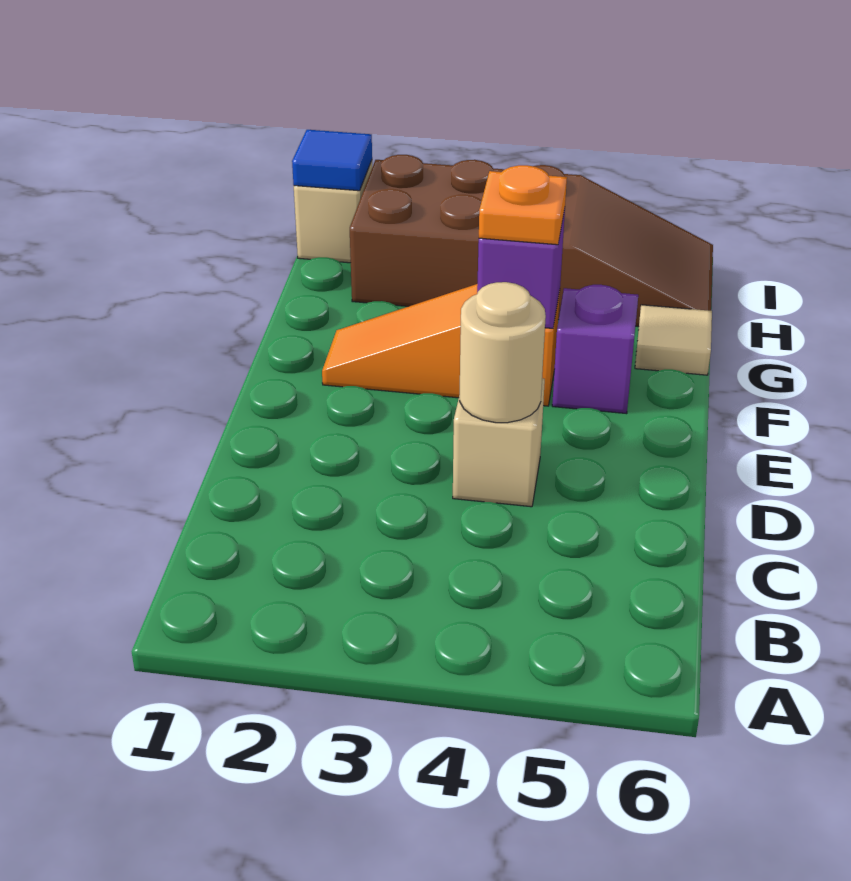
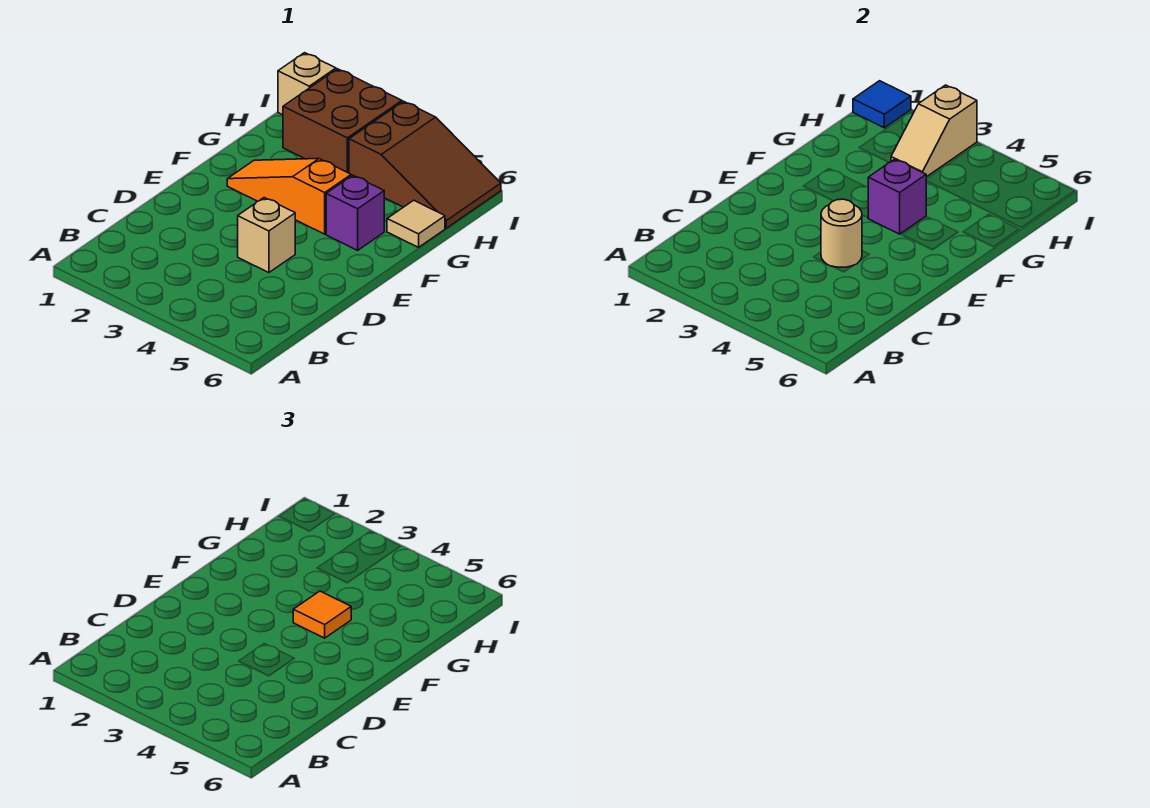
orange 1x1 plate [479,165,567,245] -> orange 1x1 tile [293,591,351,638]
none -> tan 1x2 slope [891,85,977,177]

